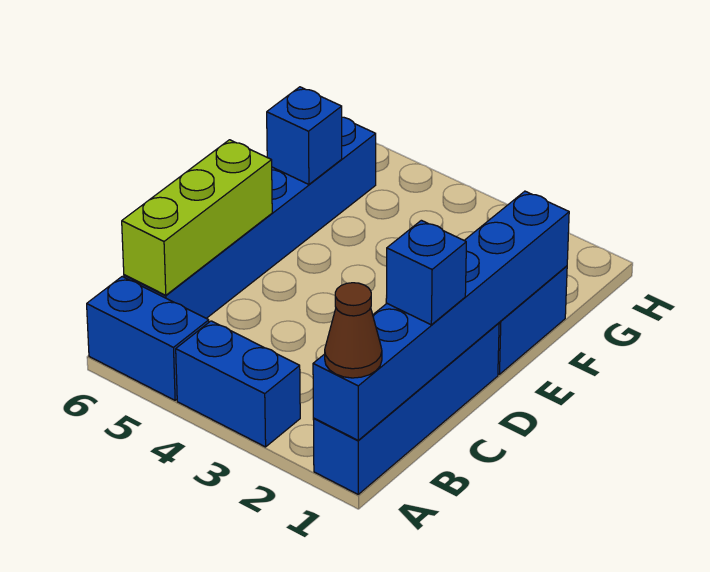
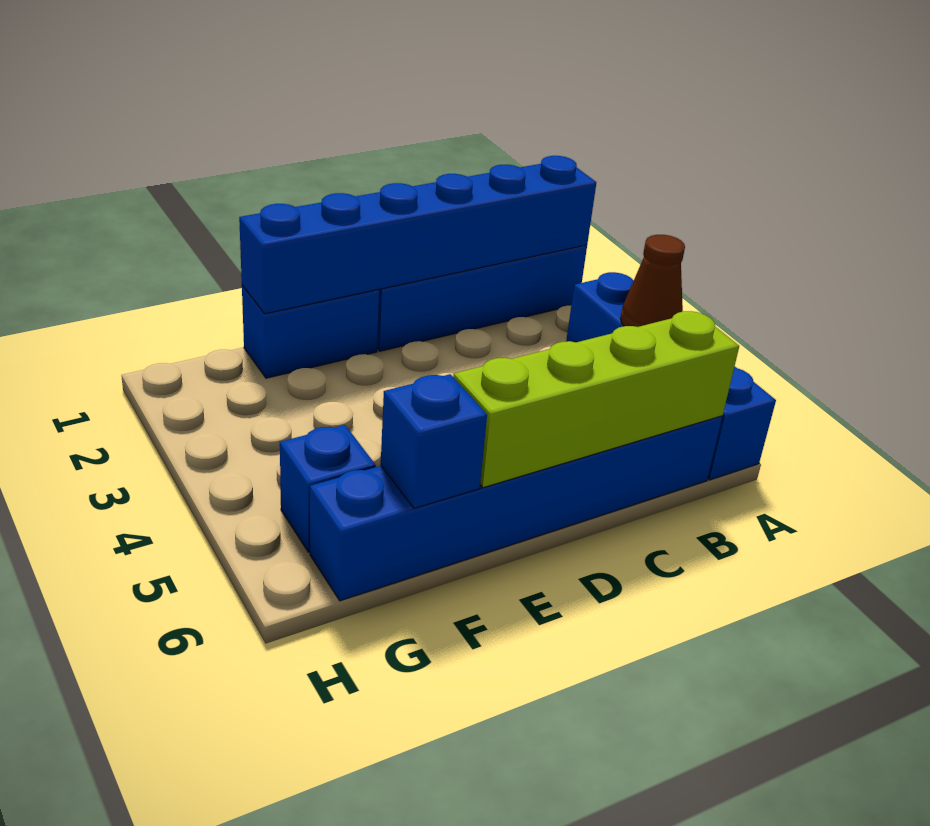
brown 1x1 cone [325,283,382,378] -> brown 1x1 cone moved to [621,235,685,327]
lime 1x3 brick [122,140,272,295] -> lime 1x4 brick [453,311,739,488]
blue 1x1 brick [386,220,466,325] -> blue 1x1 brick moved to [280,425,376,552]

